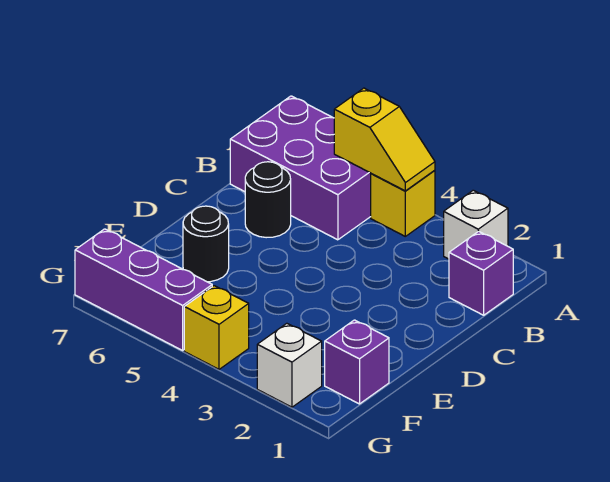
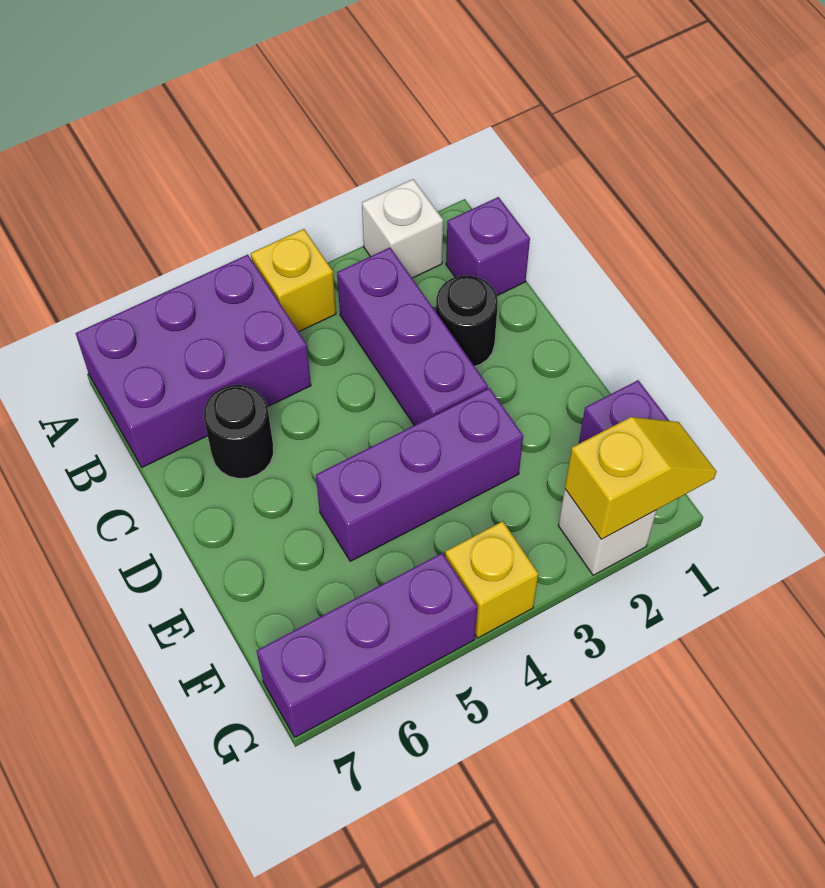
yellow 1x2 slope [334,88,435,191] -> yellow 1x2 slope moved to [565,417,717,539]
none -> purple 1x3 brick [337,248,488,425]
none -> purple 1x3 brick [316,388,523,561]
black 1x1 round brick [183,206,229,282] -> black 1x1 round brick moved to [436,275,498,366]

